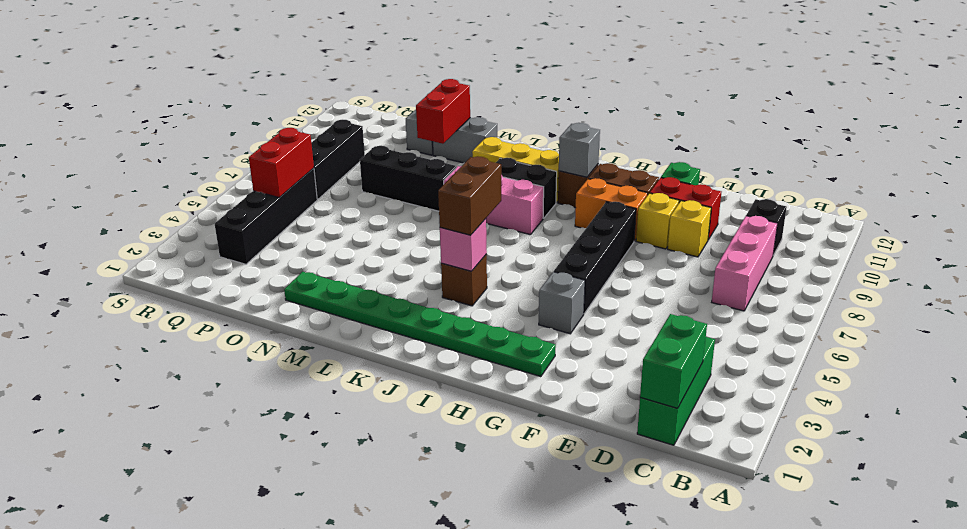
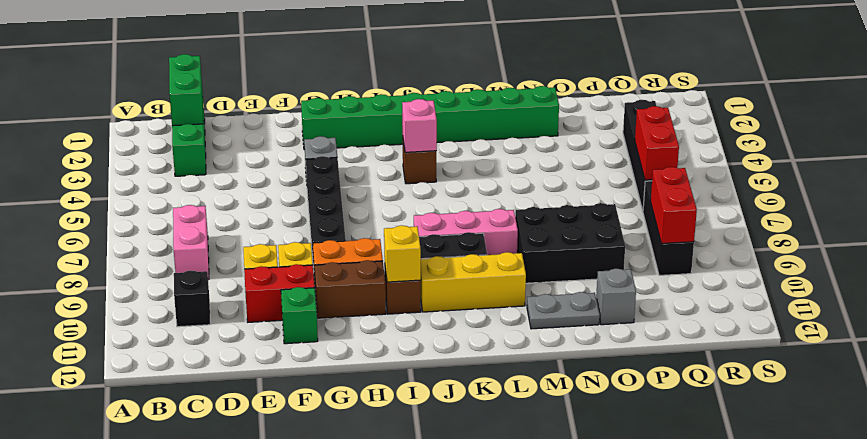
pink 1x3 brick [712,216,778,311] -> pink 1x2 brick [173,205,209,280]
green 1x8 plate [284,272,556,377] -> green 1x8 brick [301,86,559,150]
grey 1x1 brick [559,123,600,177] -> yellow 1x1 brick [384,225,421,282]
brown 1x2 brick [438,156,501,235] -> none
black 1x3 brick [360,146,456,211] -> black 2x3 brick [515,203,625,283]
grey 1x2 brick [433,117,497,163] -> grey 1x2 plate [527,292,600,329]
red 1x2 brick [416,79,470,144] -> red 1x2 brick moved to [651,167,697,244]

